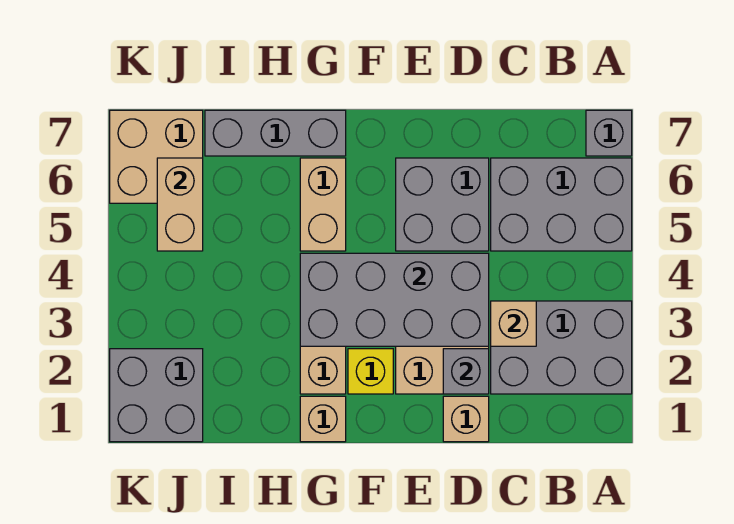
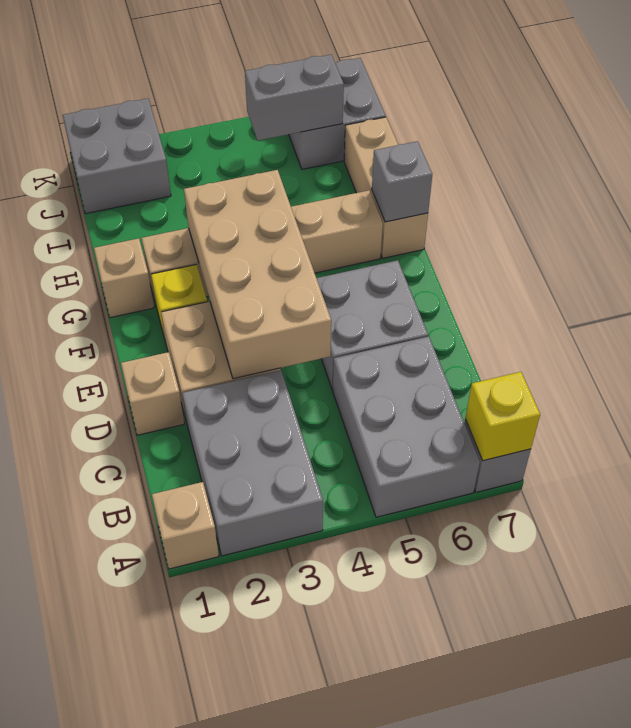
none -> yellow 1x1 brick [465,372,540,461]
tan 1x1 brick [491,301,536,346] -> tan 1x1 brick moved to [152,482,219,569]
grey 1x1 brick [443,349,489,394] -> grey 1x1 brick moved to [372,141,432,222]
grey 2x4 brick [300,253,489,346] -> tan 2x4 brick [184,170,331,379]
grey 1x3 brick [205,110,346,156] -> tan 1x3 brick [344,117,428,258]
tan 1x2 brick [157,158,203,251] -> grey 1x2 brick [245,55,344,140]
tan 2x2 brick [110,110,203,203] -> grey 2x2 brick [289,58,386,169]

